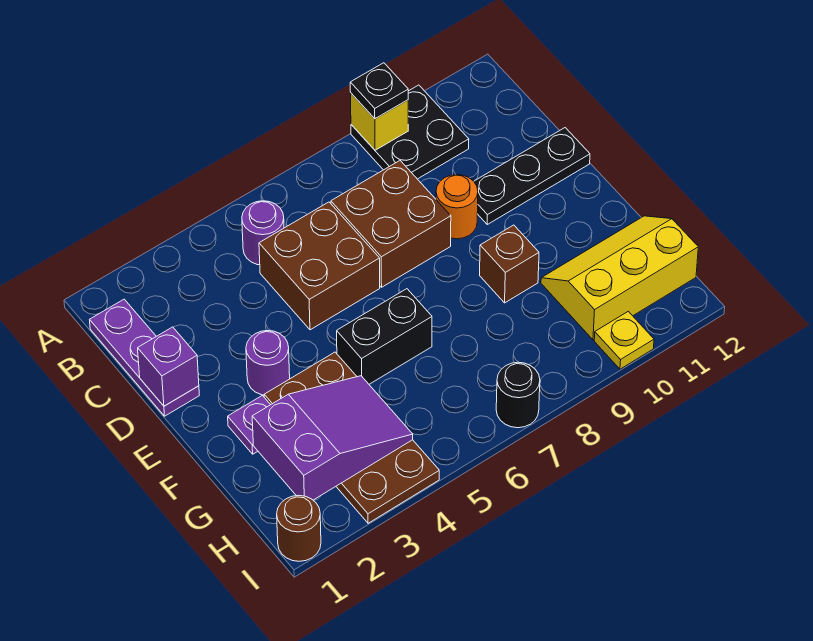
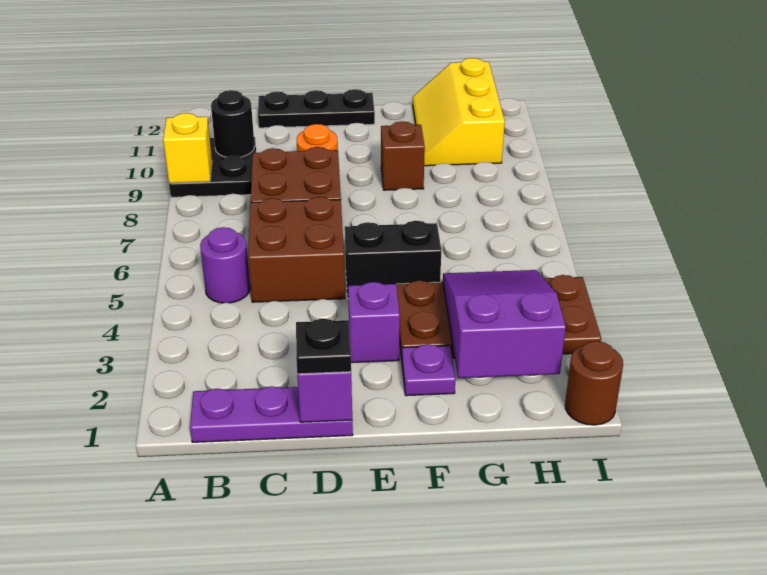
black 1x1 plate [350,63,408,119] -> black 1x1 plate moved to [296,319,351,374]
black 1x3 plate [474,128,590,224] -> black 1x3 plate turned to [258,89,375,128]
purple 1x1 round brick [246,331,290,395] -> purple 1x1 brick [348,282,400,363]
black 1x2 brick [337,289,432,384] -> black 1x2 brick turned to [345,221,441,299]
black 1x1 round brick [496,362,540,428] -> black 1x1 round brick moved to [211,90,255,157]
yellow 1x1 plate [594,311,654,369] -> none

